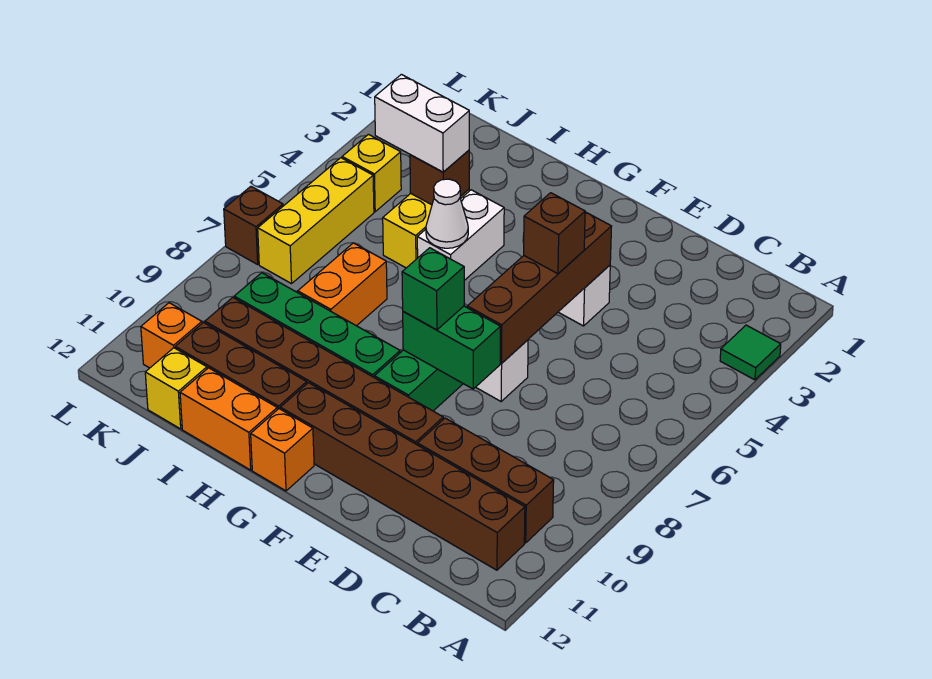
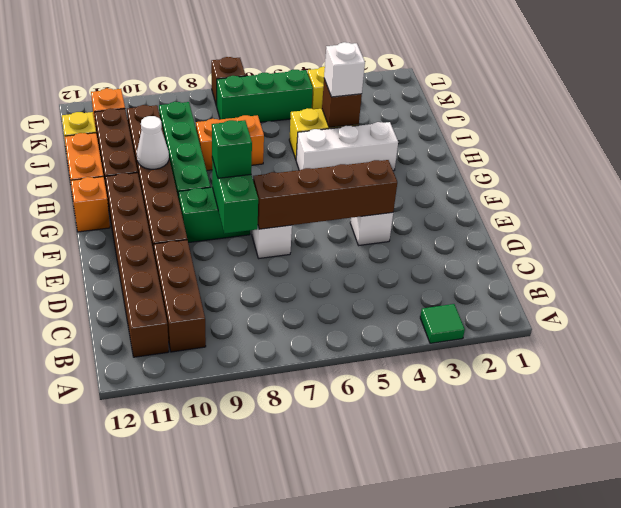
brown 1x1 brick [523,193,585,274] -> none
white 1x2 brick [417,190,504,280] -> white 1x3 brick [296,122,398,171]
white 1x1 cone [426,179,468,248] -> white 1x1 cone moved to [137,116,169,169]
white 1x2 brick [375,74,469,172] -> white 1x1 brick [324,42,365,97]
yellow 1x3 brick [258,158,374,284] -> green 1x3 brick [217,70,313,122]

